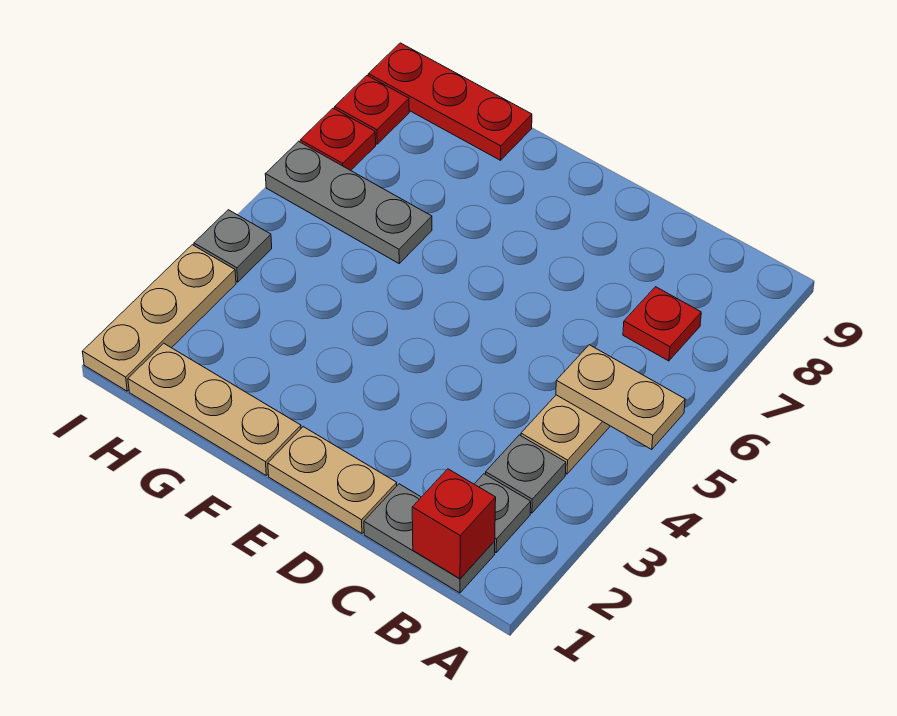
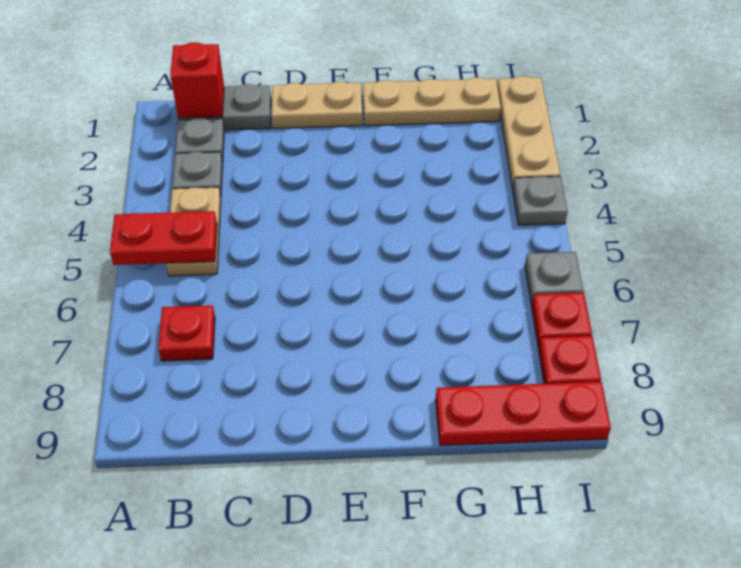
tan 1x2 plate [556,345,685,449] -> red 1x2 plate [110,211,217,265]
grey 1x3 plate [265,141,432,263] -> grey 1x1 plate [525,252,583,304]

